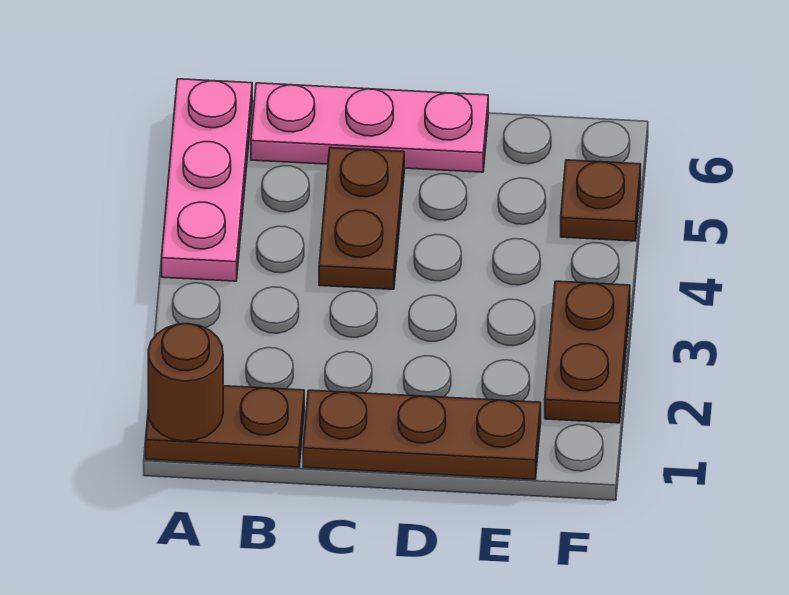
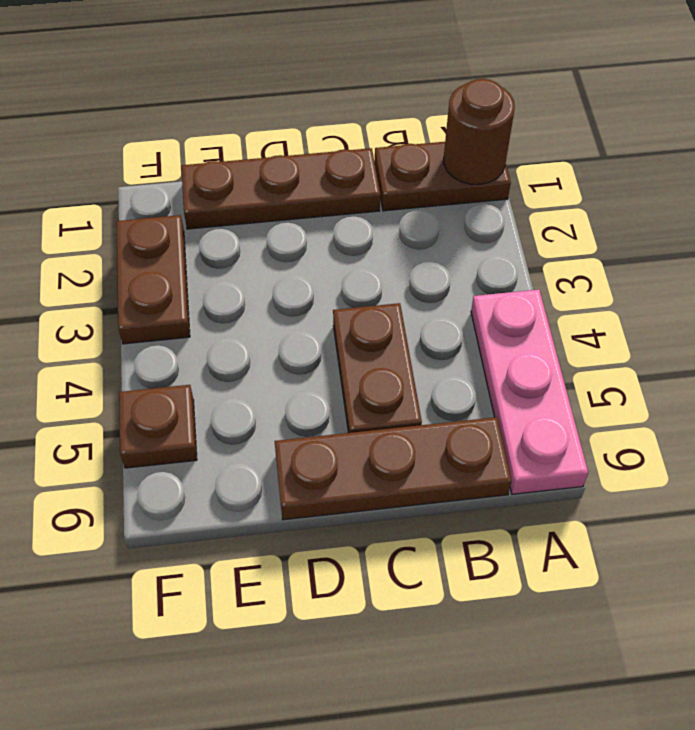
pink 1x3 plate [251,83,488,172] -> brown 1x3 plate [274,417,512,520]

